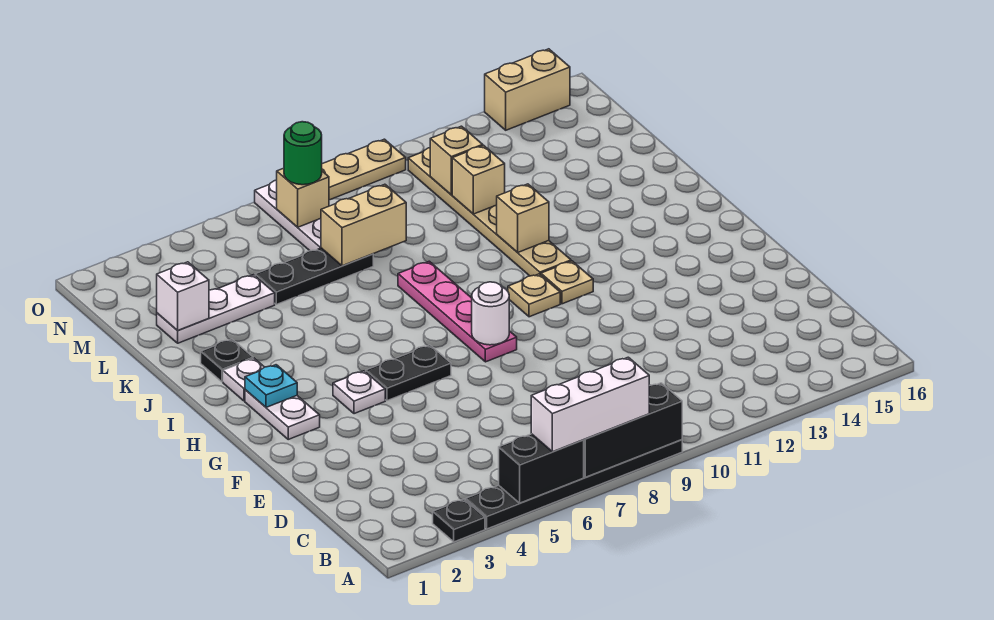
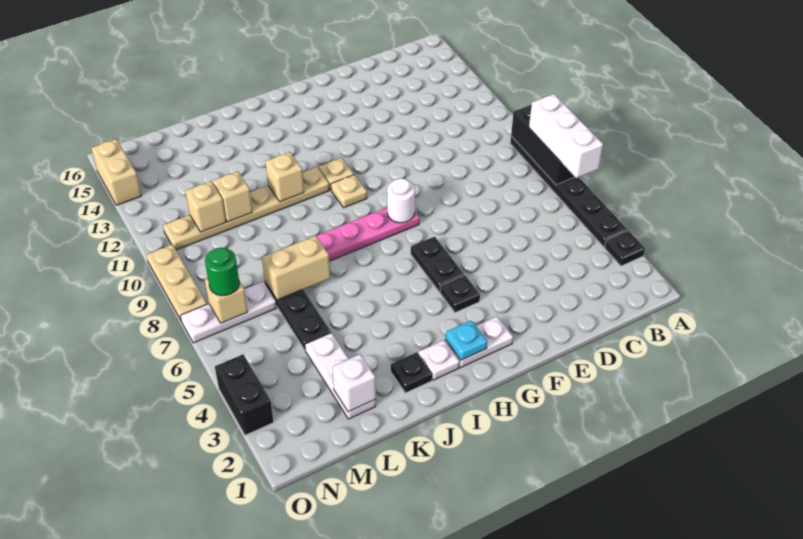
black 1x2 brick [499,434,584,503] -> black 1x2 brick moved to [215,355,273,435]
white 1x1 plate [333,371,385,414] -> black 1x1 plate [440,275,480,312]
tan 1x2 brick [321,184,406,266] -> tan 1x2 brick turned to [262,236,330,300]

